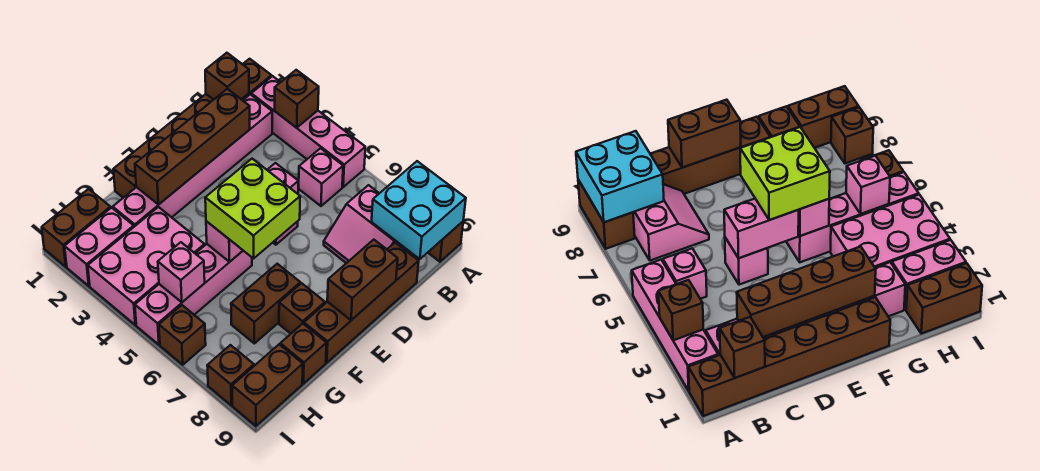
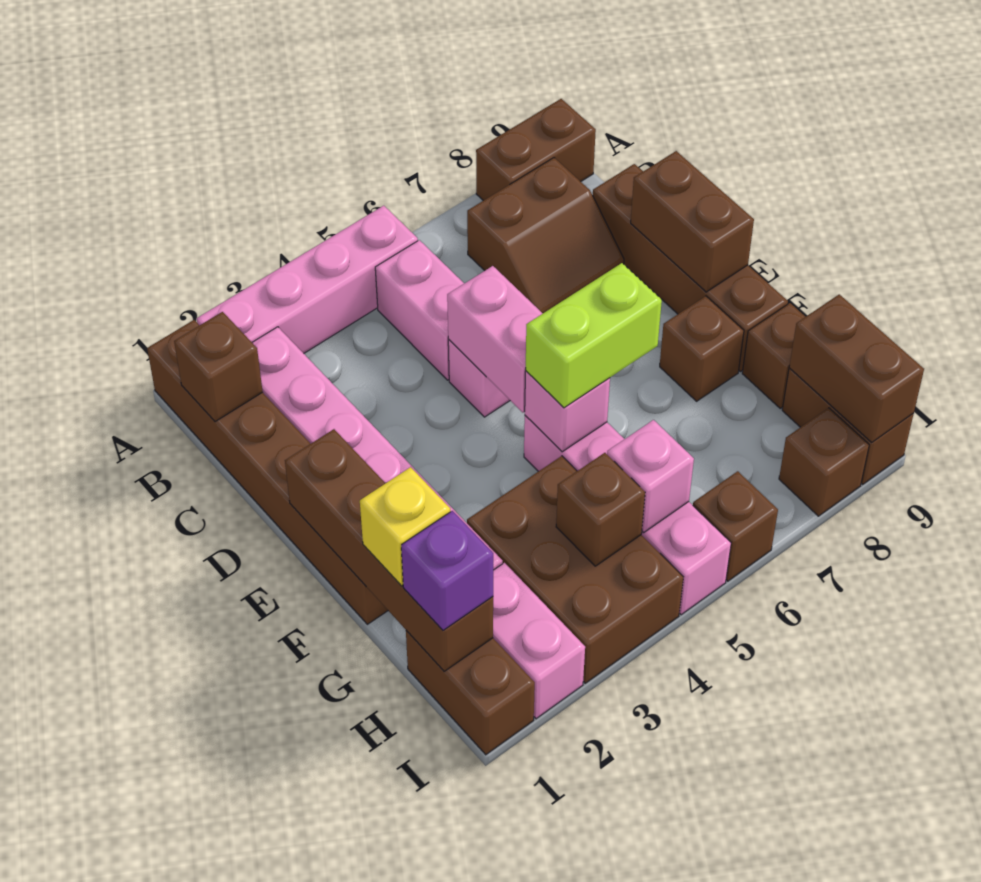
brown 1x1 brick [275,70,319,128] -> brown 1x1 brick moved to [556,453,645,566]
cyan 2x2 brick [372,161,466,259] -> none
pink 1x1 brick [299,148,343,206] -> pink 1x2 brick [375,240,464,380]
pink 2x2 slope [324,185,407,263] -> brown 2x2 slope [467,158,624,313]
brown 1x4 brick [135,89,250,205] -> brown 1x4 brick moved to [285,429,493,671]
lime 2x2 brick [205,159,300,258] -> lime 1x2 brick [526,263,662,408]
brown 1x2 brick [231,264,300,343] -> brown 1x2 brick moved to [789,294,924,442]
none -> yellow 1x1 brick [360,467,451,586]
pink 2x3 brick [88,207,205,325] -> brown 2x3 brick [467,456,683,683]
none -> purple 1x1 brick [401,511,493,630]

